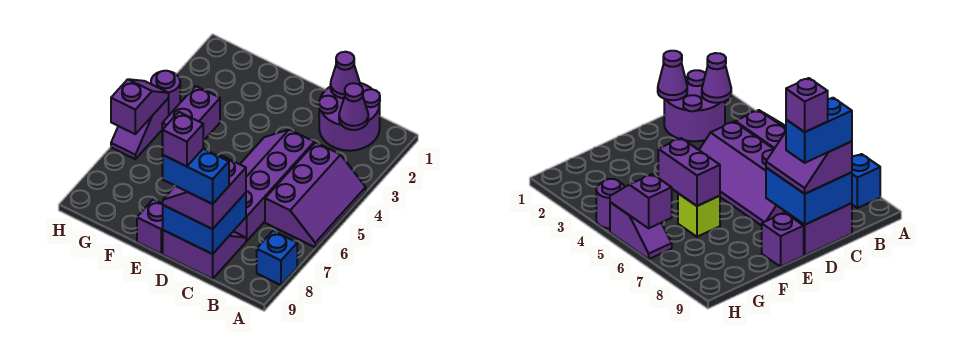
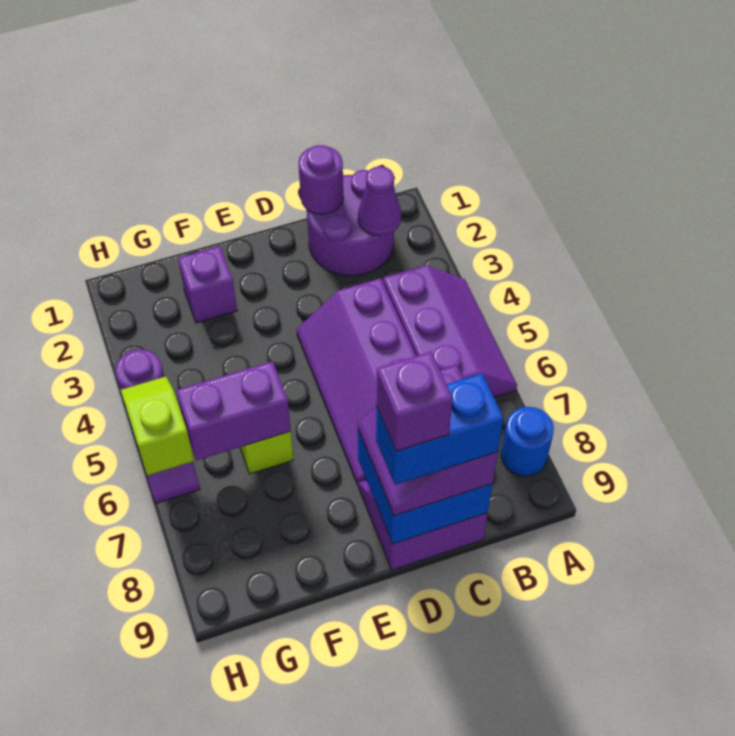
blue 1x1 brick [257,231,297,285] -> blue 1x1 round brick [501,407,554,476]
purple 1x1 cone [330,52,360,98] -> purple 1x1 round brick [299,145,343,214]
purple 1x1 brick [137,199,163,254] -> purple 1x1 brick moved to [178,246,237,323]
purple 1x2 brick [162,86,220,147] -> purple 1x2 brick turned to [176,361,291,460]
purple 1x2 slope [111,79,169,134] -> lime 1x2 slope [121,377,194,476]

